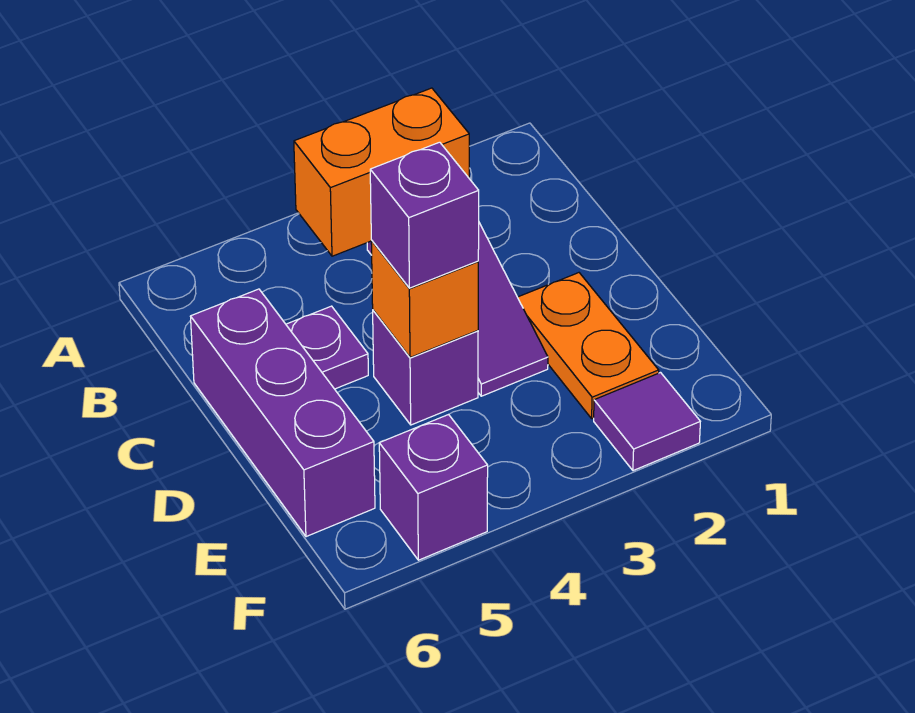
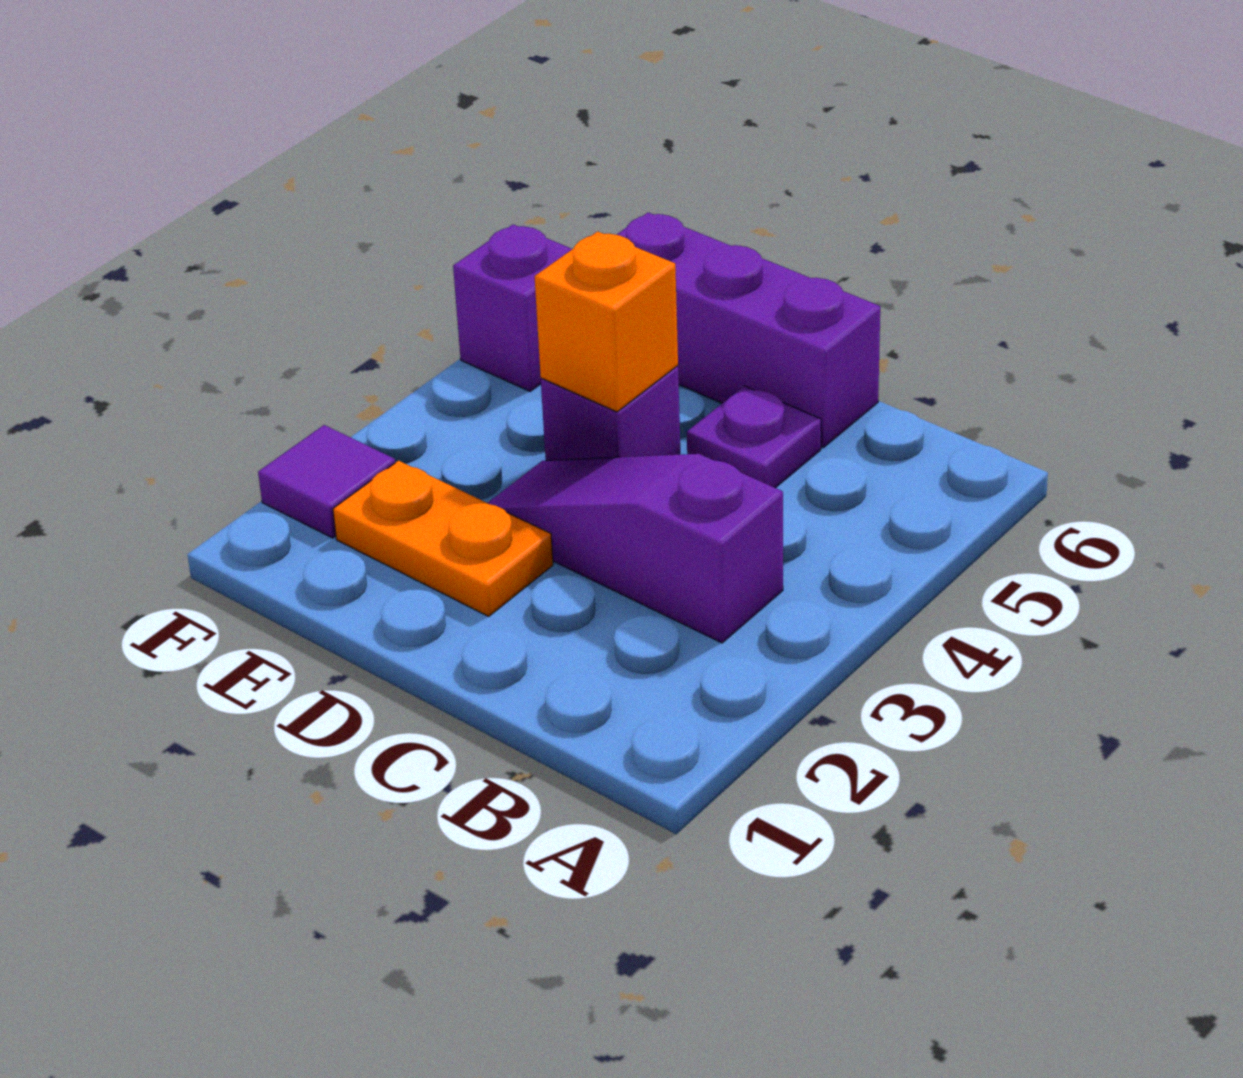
orange 1x2 brick [294,88,469,256] -> none
purple 1x1 brick [370,142,479,288] -> none

